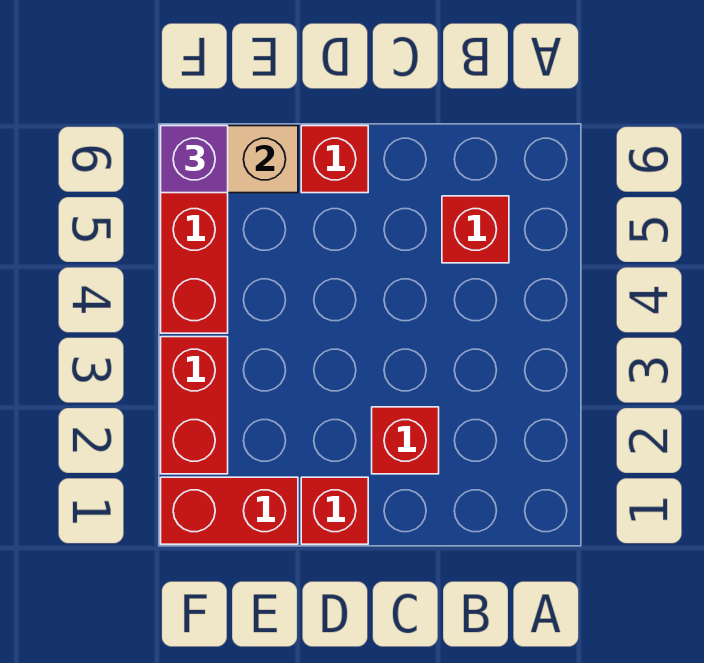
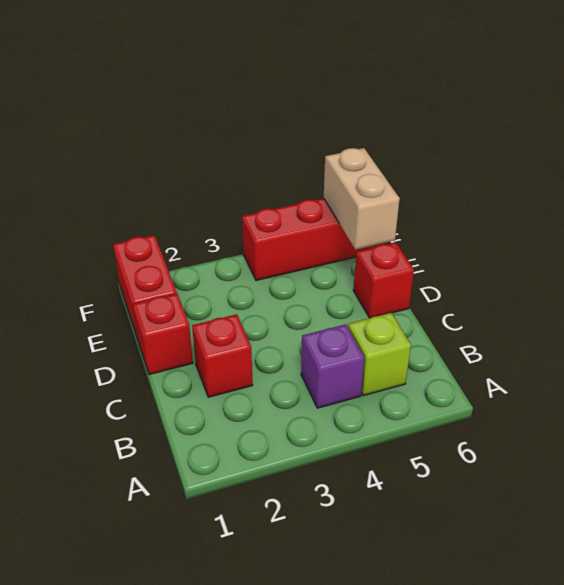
red 1x1 brick [442,196,509,263] -> lime 1x1 brick [348,313,411,396]
red 1x2 brick [161,337,228,474] -> none
purple 1x1 brick [161,126,228,193] -> purple 1x1 brick moved to [301,324,364,408]

